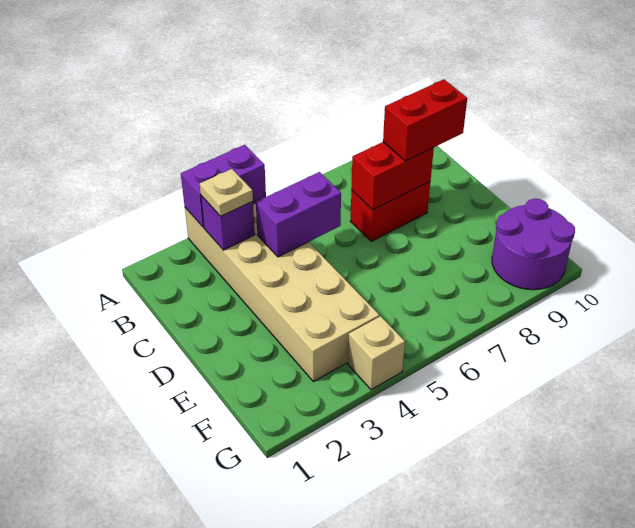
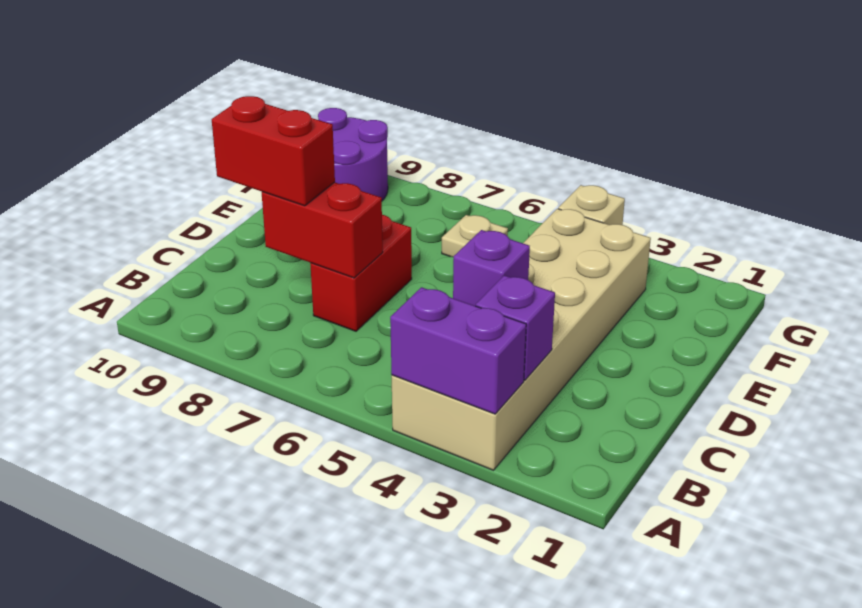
tan 1x1 plate [200,169,253,216] -> tan 1x1 plate moved to [442,215,508,257]
purple 1x2 brick [256,172,341,257] -> purple 1x1 brick [453,230,530,306]
red 1x2 brick [350,182,430,241] -> red 1x2 brick turned to [310,215,412,331]

